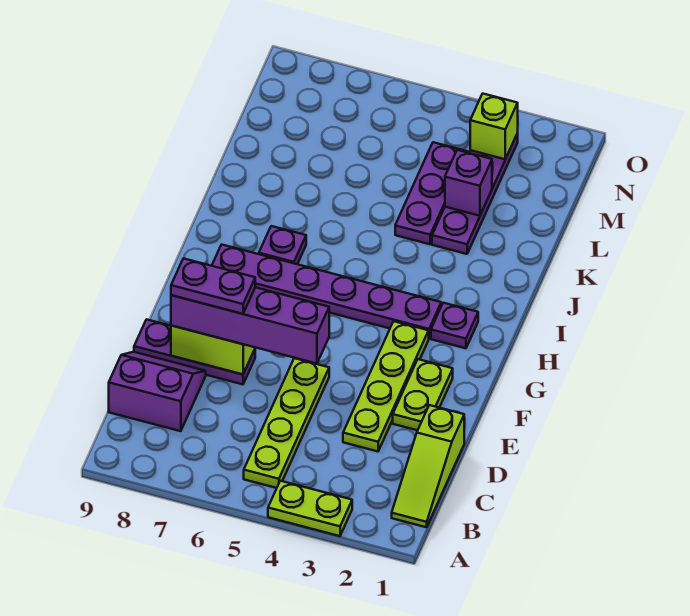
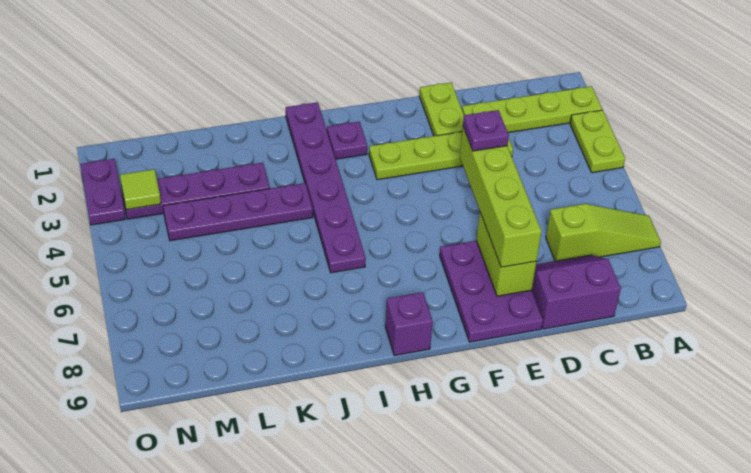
lime 1x3 slope [392,405,464,527] -> lime 1x3 slope moved to [546,204,661,261]
lime 1x4 plate [244,358,329,488] -> lime 1x4 plate moved to [462,86,602,133]
purple 2x2 slope [109,352,206,431] -> purple 2x2 slope turned to [532,255,621,329]
lime 1x2 plate [393,359,453,430] -> lime 1x2 plate turned to [419,83,464,136]
purple 1x4 brick [171,287,329,363] -> lime 1x4 brick [460,128,542,267]
purple 1x3 plate [134,319,255,384] -> purple 2x3 plate [440,241,543,342]
purple 1x2 plate [171,258,255,314] -> purple 1x2 plate moved to [80,159,125,225]
purple 1x6 plate [212,245,441,338] -> purple 1x6 plate moved to [286,102,366,273]
purple 1x1 plate [259,226,306,264] -> purple 1x1 plate moved to [463,110,509,151]
purple 1x3 plate [395,142,468,244] -> purple 1x4 plate [163,183,313,241]
purple 1x1 brick [445,150,492,216] -> purple 1x1 brick moved to [385,292,433,356]
lime 1x1 brick [470,94,518,159] -> lime 1x1 tile [120,169,161,210]

